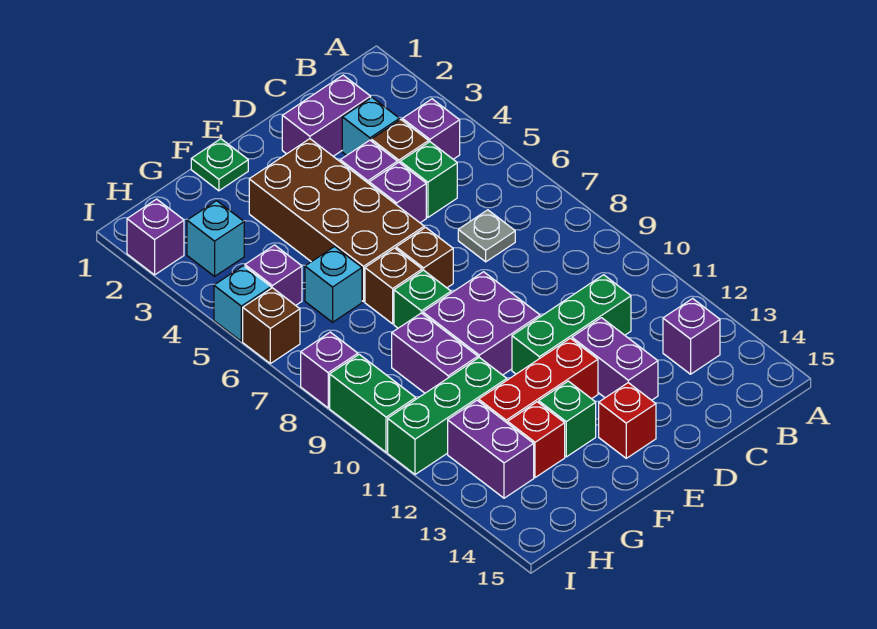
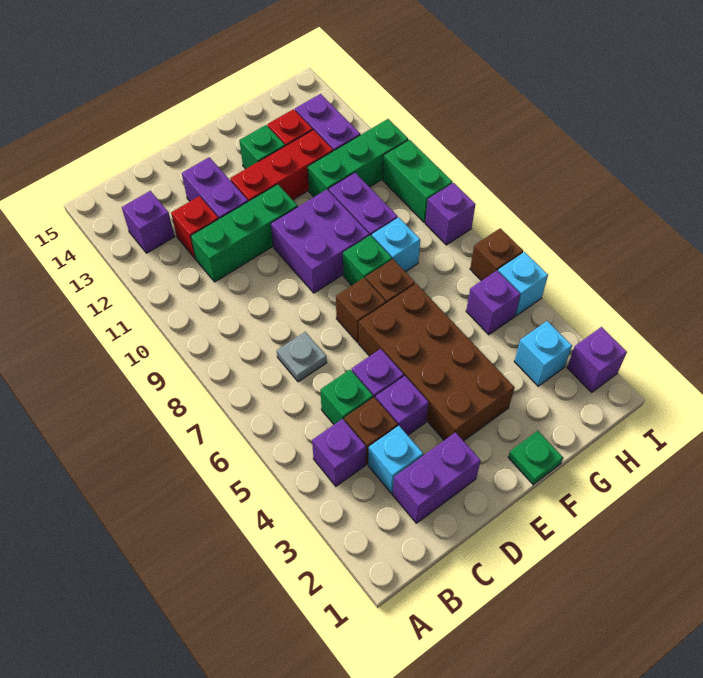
red 1x1 brick [599,383,656,458] -> red 1x1 brick moved to [171,196,219,259]
cyan 1x1 brick [305,247,362,322] -> cyan 1x1 brick moved to [372,217,420,272]

